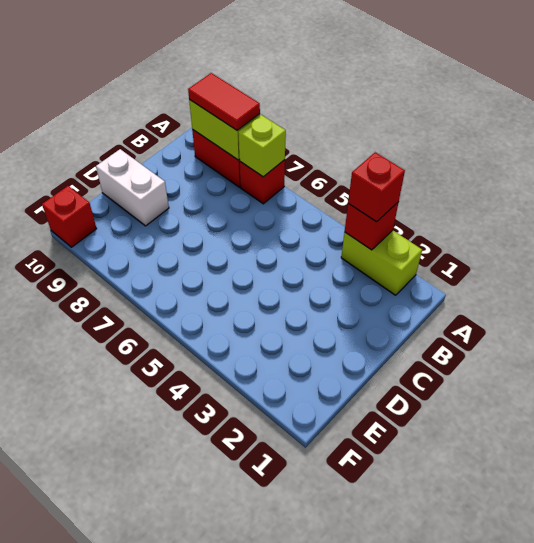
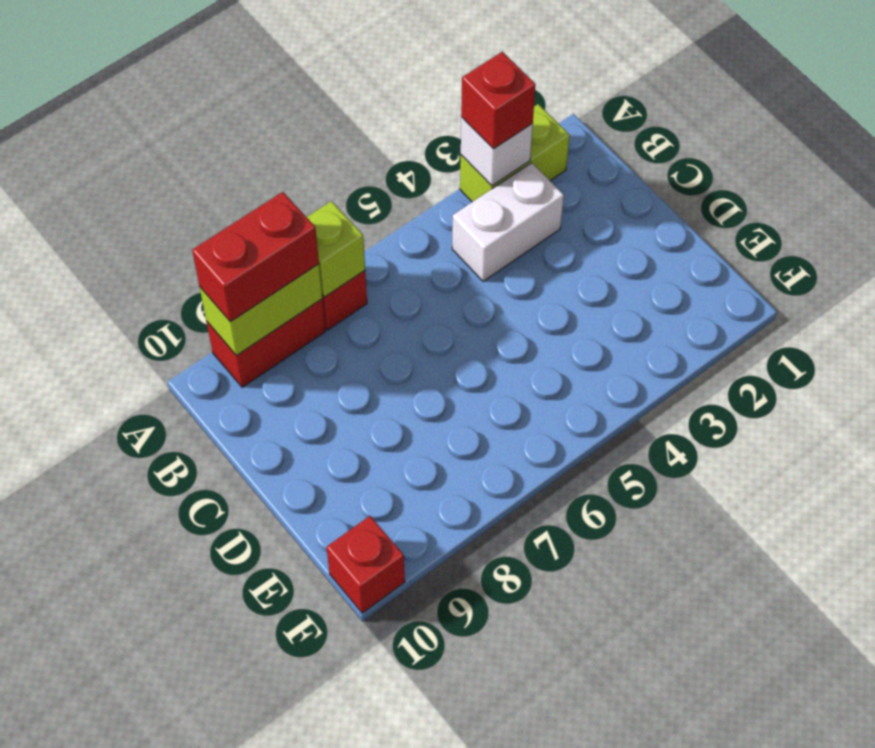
red 1x1 brick [345,202,399,250] -> white 1x1 brick [461,117,533,186]
red 1x2 tile [188,73,260,130] -> red 1x2 brick [192,192,319,322]
white 1x2 brick [96,149,169,226] -> white 1x2 brick moved to [452,163,564,281]

